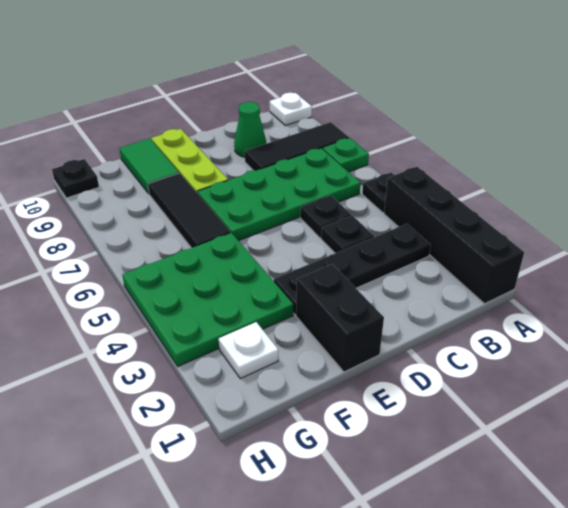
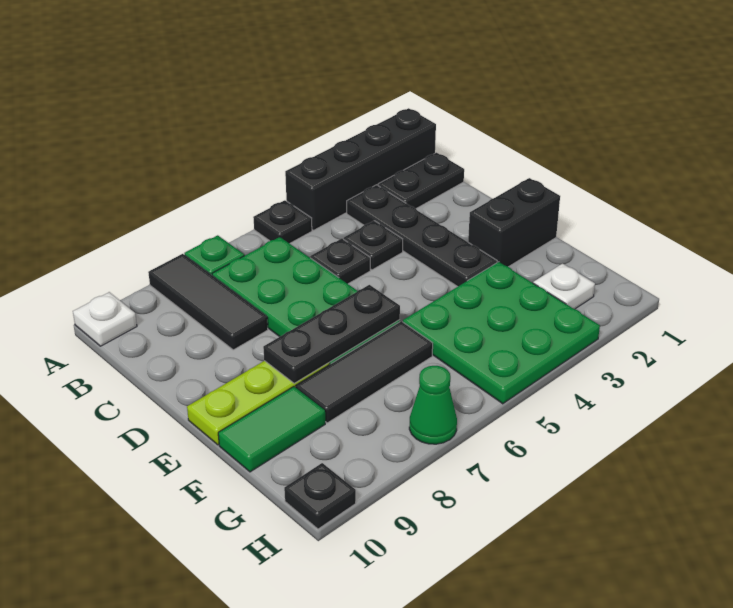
none -> black 1x2 plate [378,153,464,209]
green 1x1 cone [234,102,266,157] -> green 1x1 cone moved to [409,366,457,444]
none -> black 1x3 plate [263,285,400,383]

